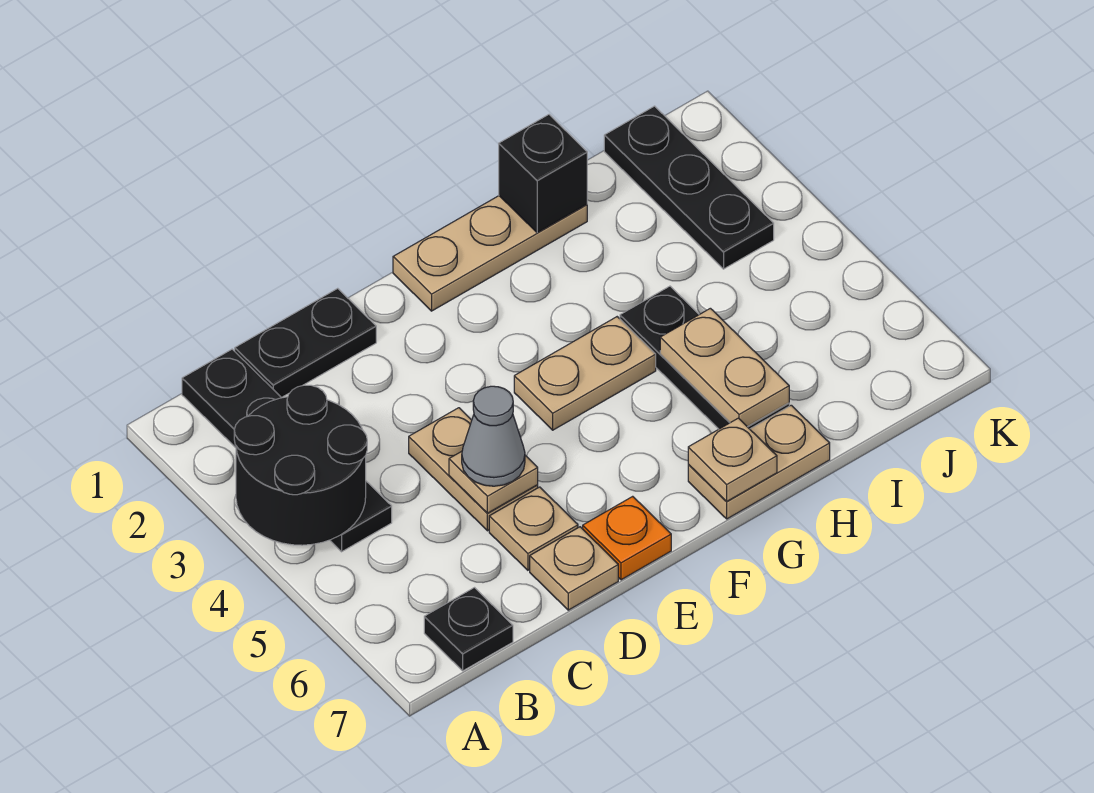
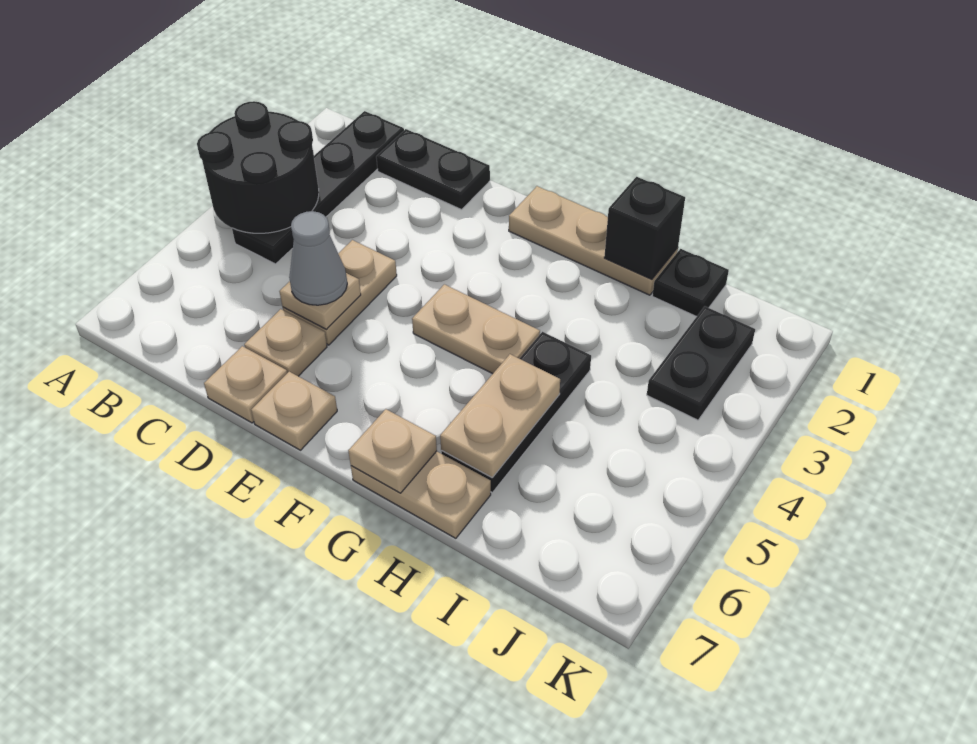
black 1x1 plate [424,588,513,671] -> black 1x1 plate moved to [652,249,729,317]
orange 1x1 plate [583,496,671,580] -> tan 1x1 plate [251,372,337,450]
black 1x3 plate [604,106,774,269] -> black 1x2 plate [647,306,755,420]

